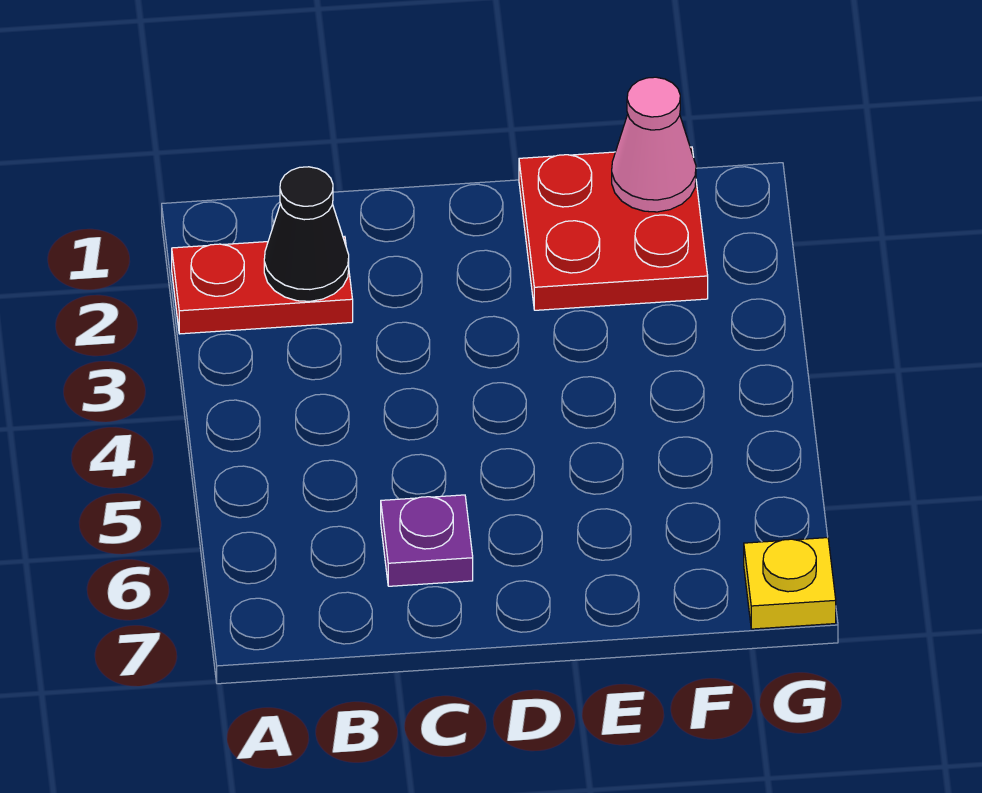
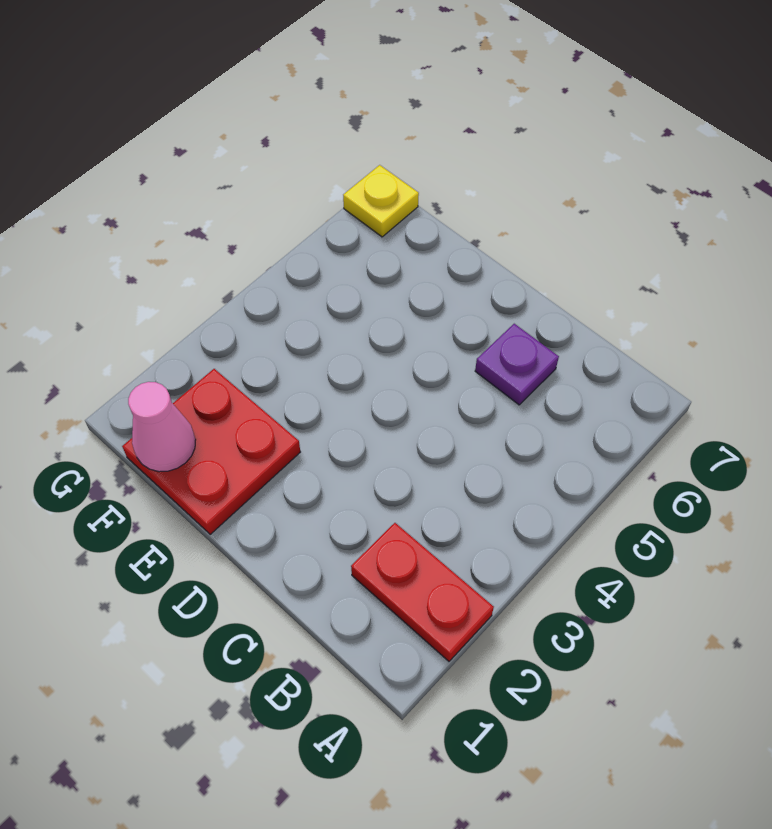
black 1x1 cone [264,167,349,301] -> none

